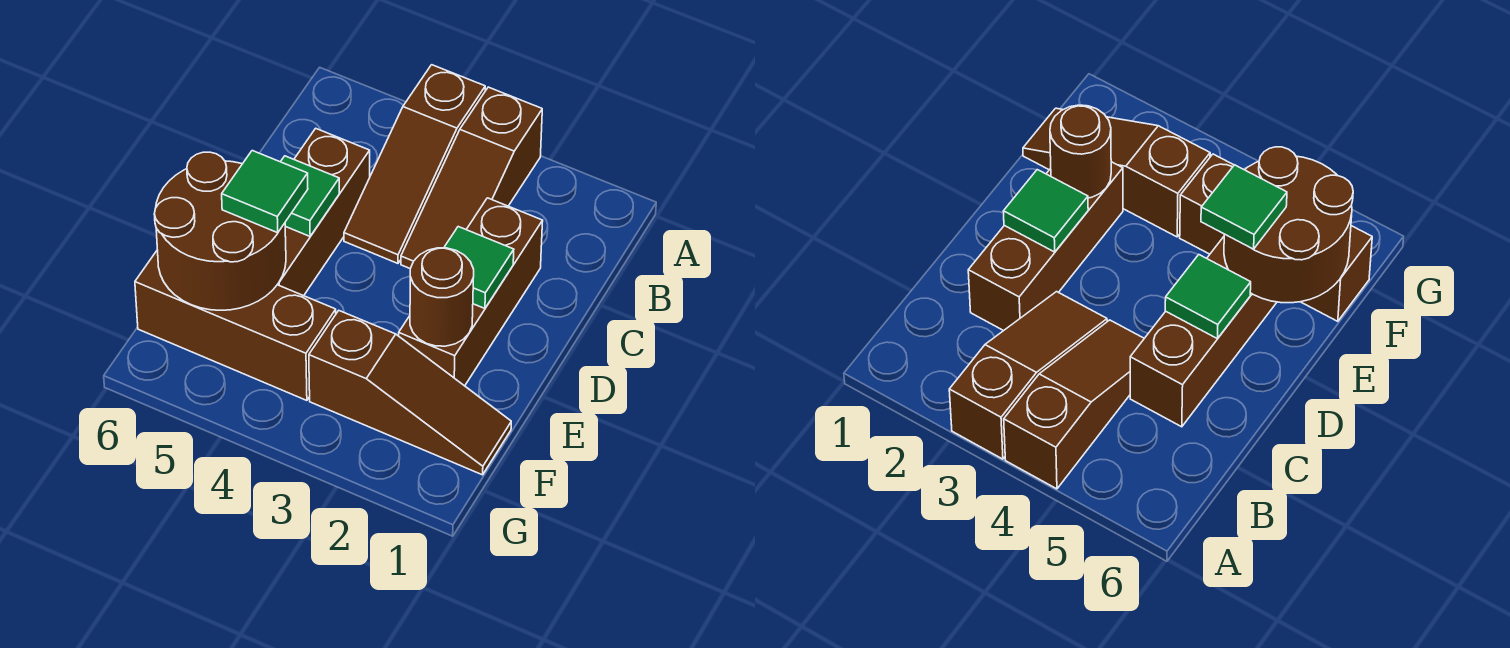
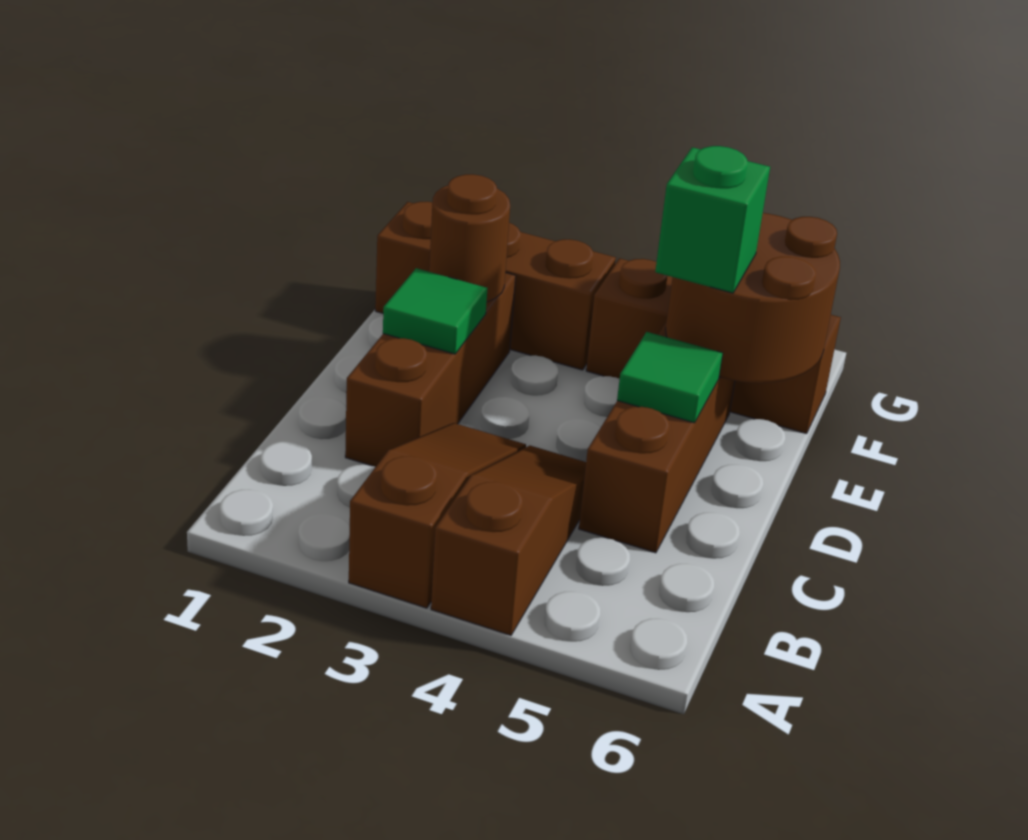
green 1x1 tile [222,151,308,233] -> green 1x1 brick [655,146,770,293]
brown 1x3 slope [309,311,511,475] -> brown 1x3 brick [375,201,616,370]

